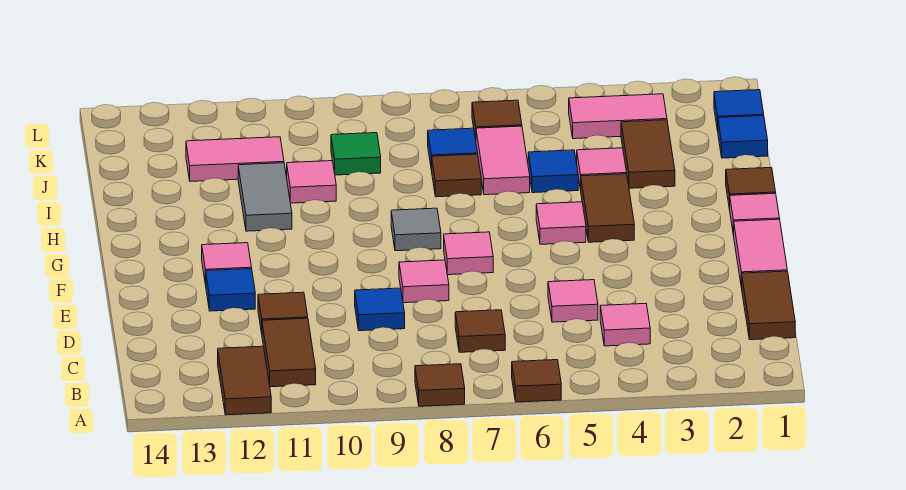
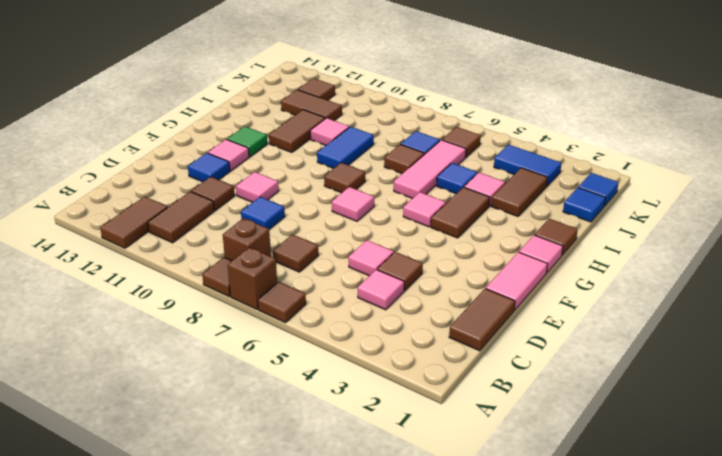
none -> brown 1x1 brick [228,247,277,309]
none -> brown 1x1 brick [223,218,271,261]
none -> brown 1x1 tile [377,252,423,291]
pink 1x1 tile [399,260,449,303] -> pink 1x1 tile moved to [236,172,279,202]
grey 1x1 tile [391,208,441,251] -> brown 1x1 tile [324,163,365,193]
none -> blue 1x2 tile [317,127,374,168]
grey 1x2 tile [238,163,292,231] -> brown 1x2 tile [269,110,325,152]
pink 1x2 tile [476,126,530,195] -> pink 1x3 tile [394,140,466,198]
green 1x1 tile [331,133,381,175] -> green 1x1 tile moved to [227,126,267,157]
pink 1x2 tile [186,137,284,181] -> brown 1x2 tile [281,90,342,120]
pink 1x2 tile [569,94,667,139] -> blue 1x2 tile [494,145,561,186]
none -> brown 1x1 tile [298,78,335,100]

